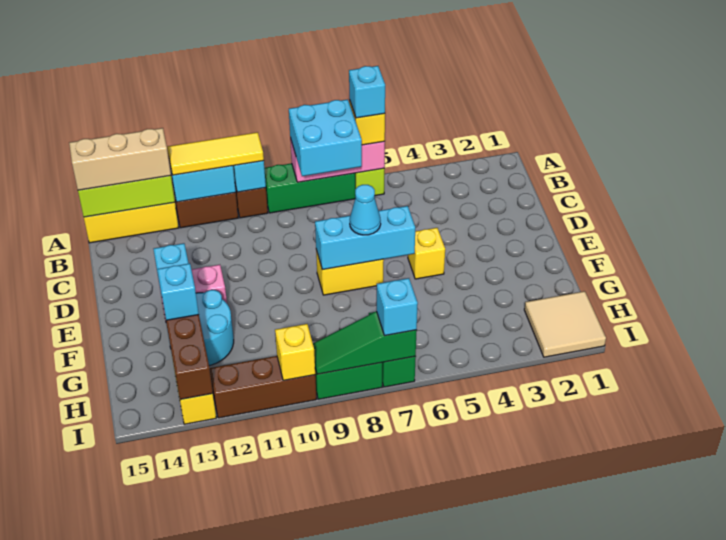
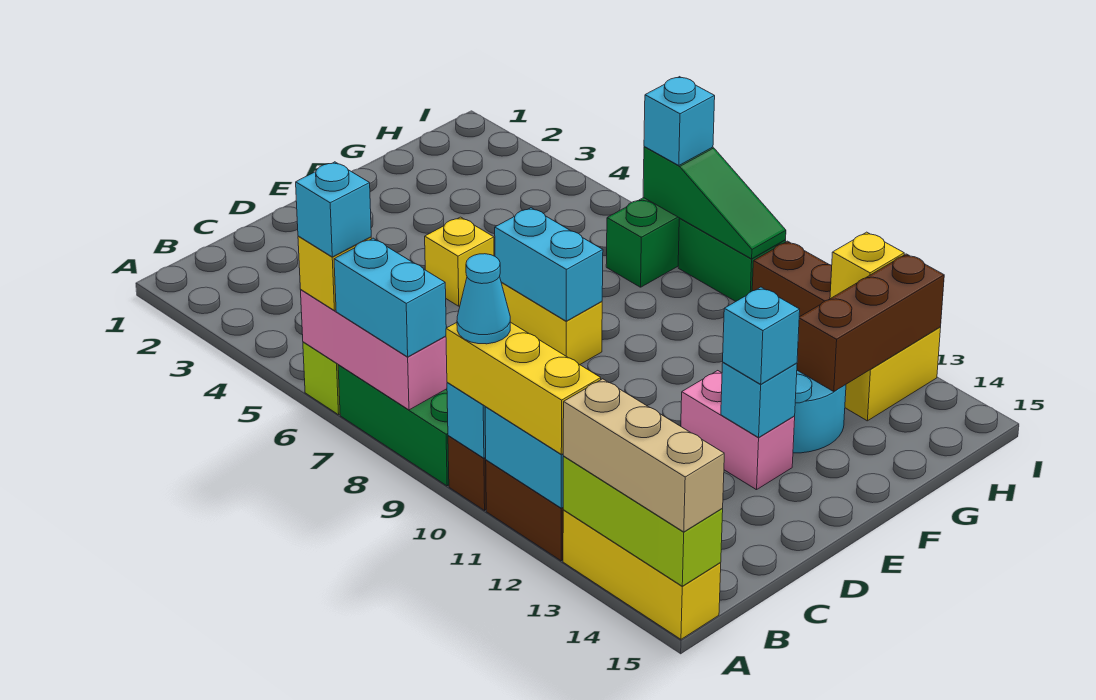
cyan 2x2 brick [289,99,362,176] -> cyan 1x2 brick [334,238,446,357]
yellow 1x3 tile [167,132,264,175] -> yellow 1x3 brick [446,322,601,454]
cyan 1x3 brick [315,206,415,270] -> cyan 1x2 brick [495,208,603,321]
cyan 1x1 cone [350,185,381,235] -> cyan 1x1 cone moved to [457,254,510,344]
cyan 1x1 brick [157,263,199,320] -> cyan 1x1 brick moved to [723,287,800,384]
tan 2x2 tile [524,291,606,357] -> none
yellow 1x1 brick [275,324,315,381] -> yellow 1x1 brick moved to [830,232,904,299]

